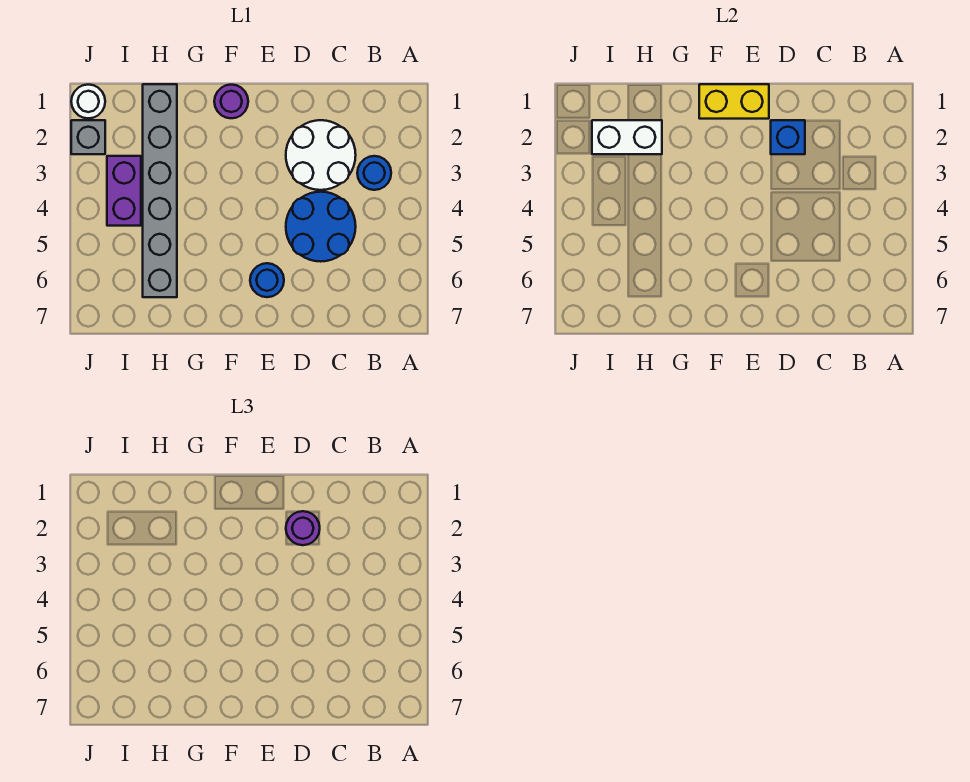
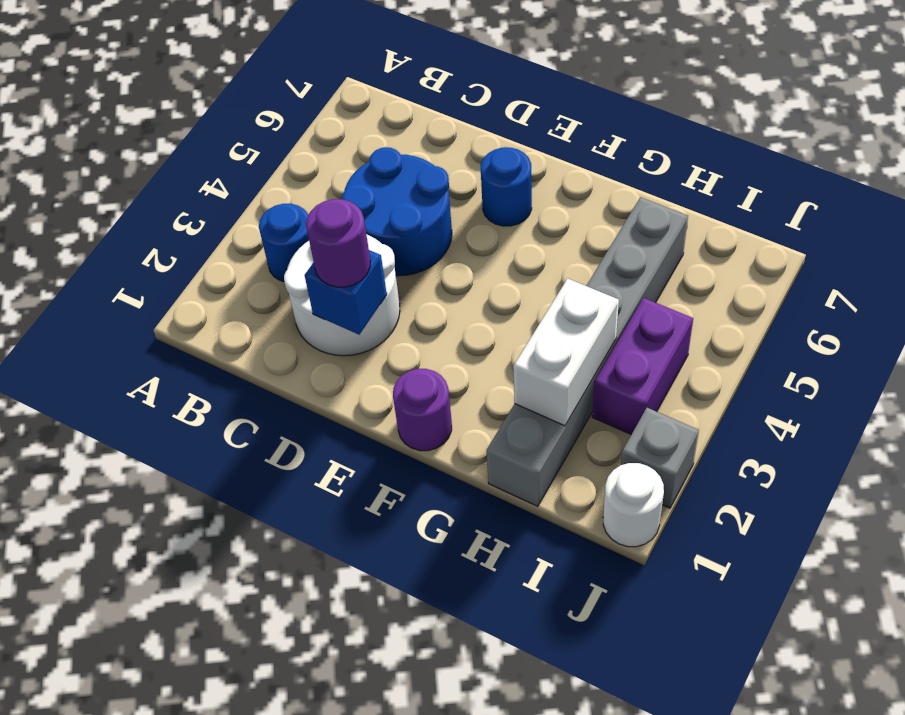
yellow 1x2 brick [699,84,769,119] -> none
white 1x2 brick [592,120,662,154] -> white 1x2 brick turned to [513,278,619,426]

